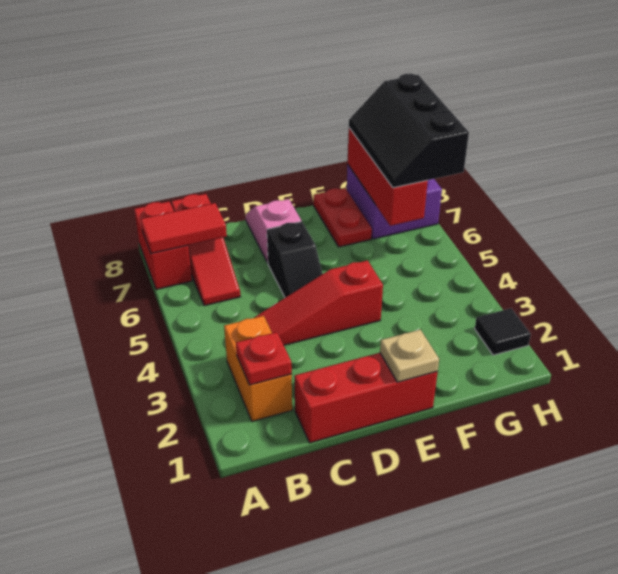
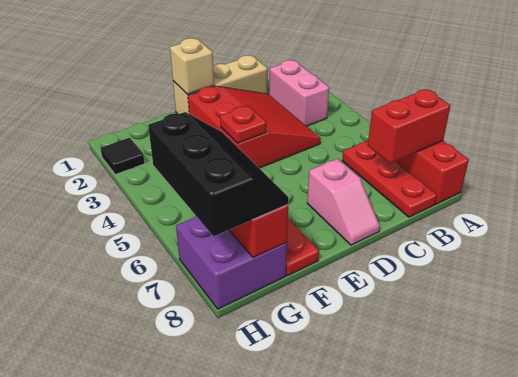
red 1x2 tile [141,203,227,253] -> red 1x2 brick [368,89,450,163]
orange 1x2 brick [224,316,292,421] -> pink 1x2 brick [269,60,329,126]
red 1x1 plate [236,332,292,385] -> red 1x1 plate moved to [220,106,266,143]
red 1x3 slope [171,194,240,306] -> red 1x3 plate [342,141,437,217]
red 1x3 brick [294,353,438,443] -> tan 1x3 brick [173,55,268,114]
red 1x3 slope [254,260,383,345] -> red 3x3 slope [188,86,321,168]
black 1x2 slope [267,222,322,298] -> none
tan 1x1 plate [380,330,439,382] -> tan 1x1 brick [170,38,214,94]

